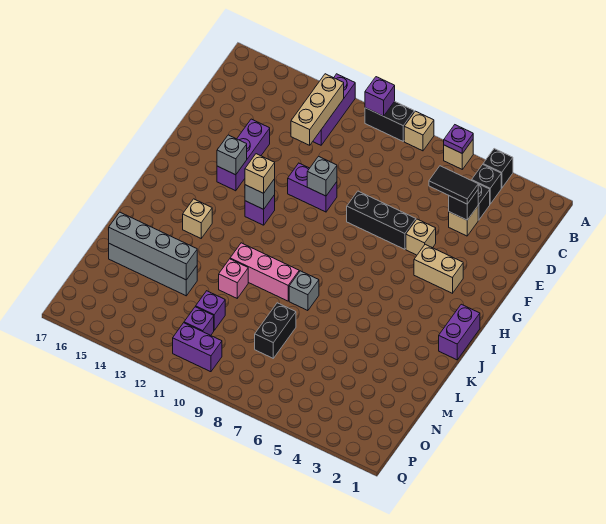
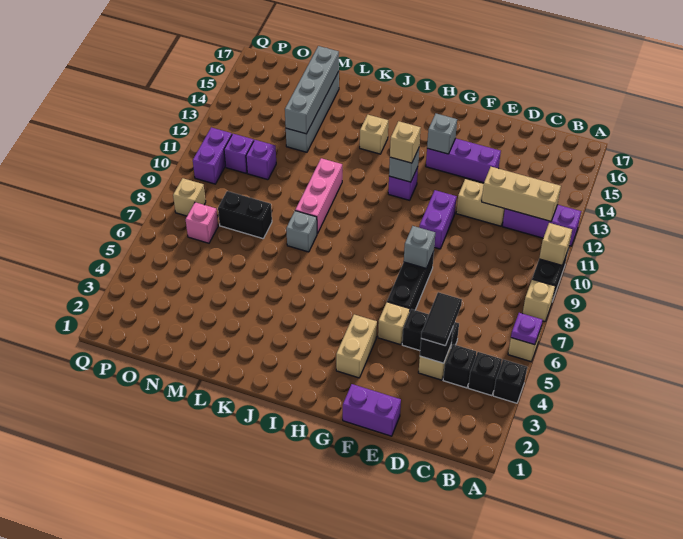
purple 1x1 brick [365,77,395,116] -> tan 1x1 brick [539,223,572,265]
none -> black 1x2 brick [402,309,459,351]
none -> tan 1x2 brick [456,179,505,226]
grey 1x1 brick [307,156,337,196] -> grey 1x1 brick moved to [404,226,435,269]
purple 1x2 brick [439,304,480,360] -> purple 1x2 brick moved to [343,384,401,436]
pink 1x1 brick [219,259,248,298] -> pink 1x1 brick moved to [186,202,218,243]
none -> tan 1x1 brick [173,178,206,216]

